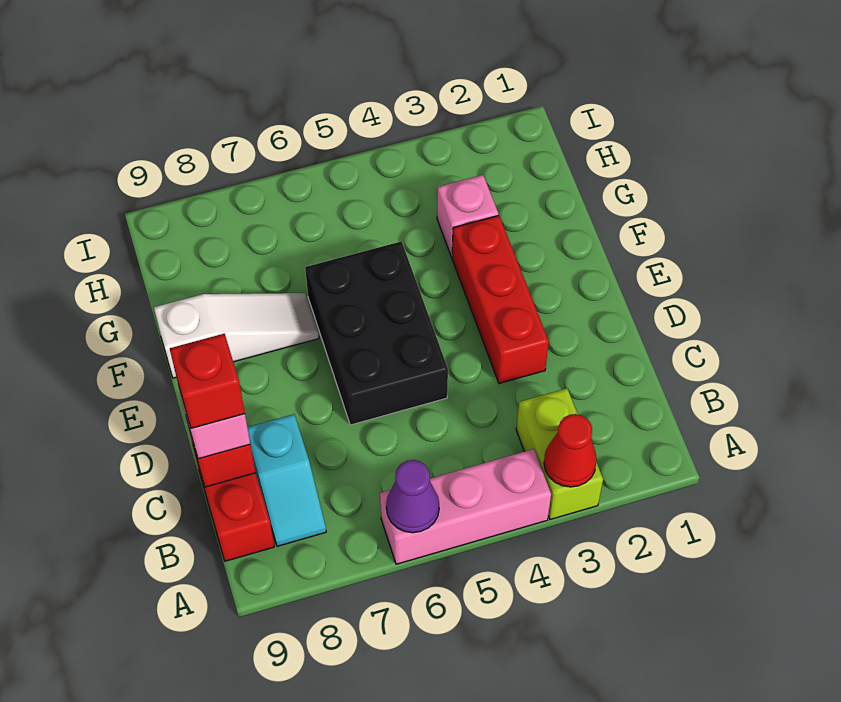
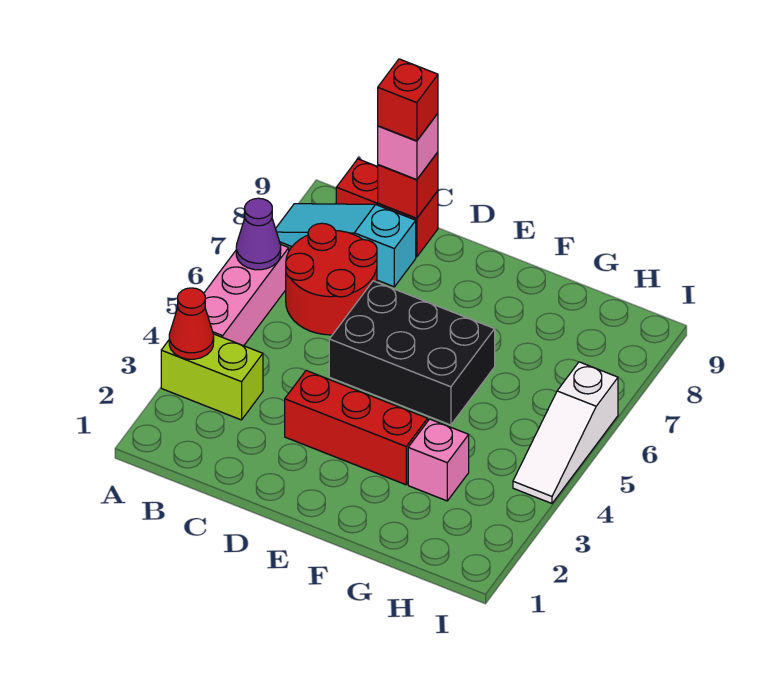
none -> red 2x2 round brick [286,223,377,335]
cyan 1x2 slope [247,414,326,546] -> cyan 1x3 slope [276,204,416,287]
white 1x3 slope [154,293,319,378] -> white 1x3 slope moved to [513,362,618,503]

